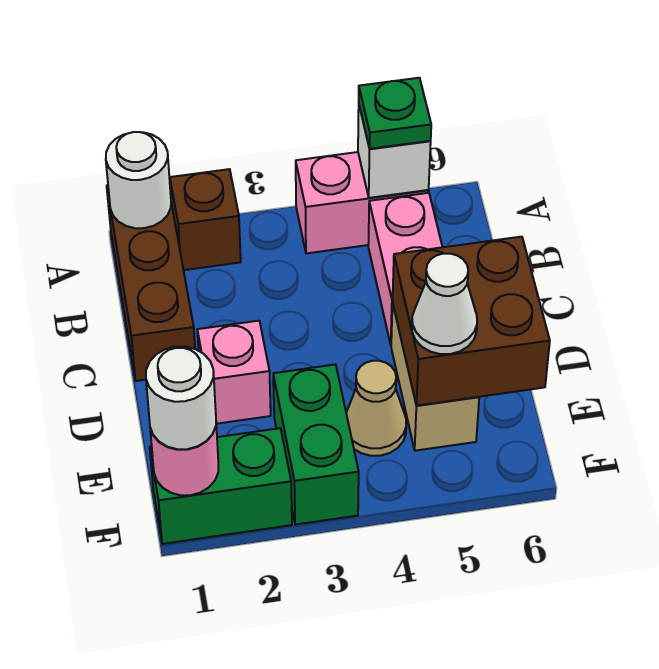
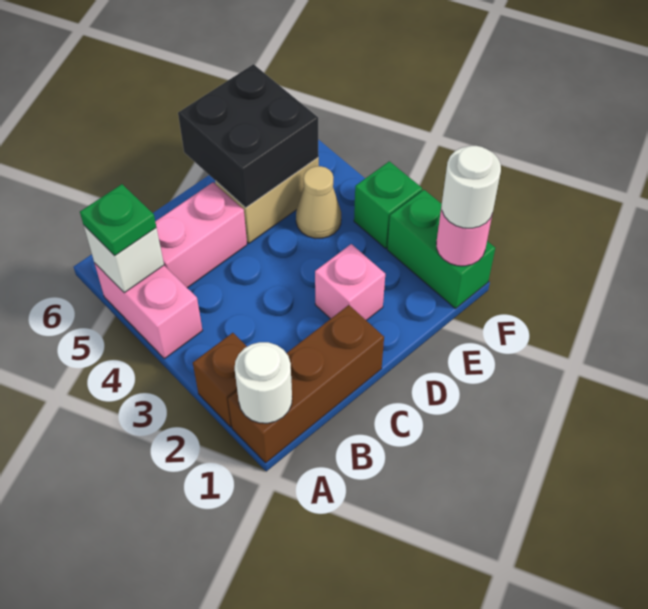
brown 2x2 brick [393,237,550,406] -> black 2x2 brick [178,64,319,208]
green 1x2 brick [273,364,359,525] -> green 1x1 brick [354,161,422,248]
white 1x1 cone [412,254,477,354] -> none

